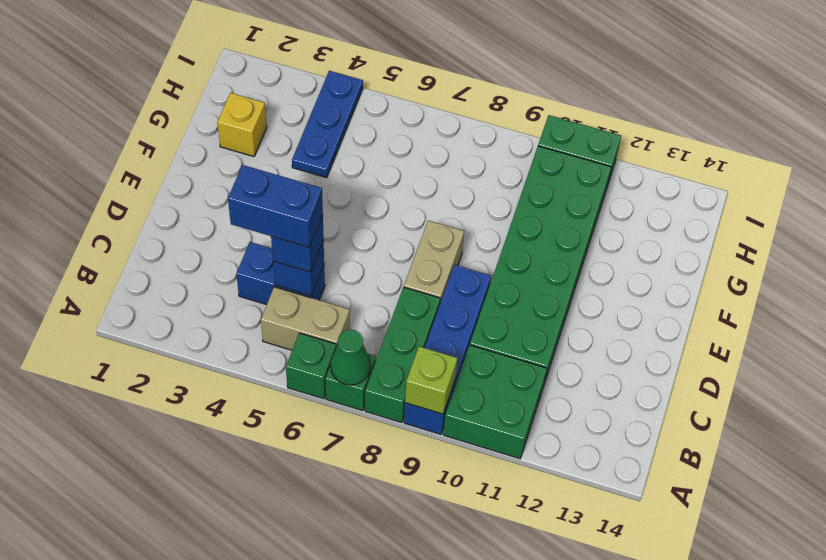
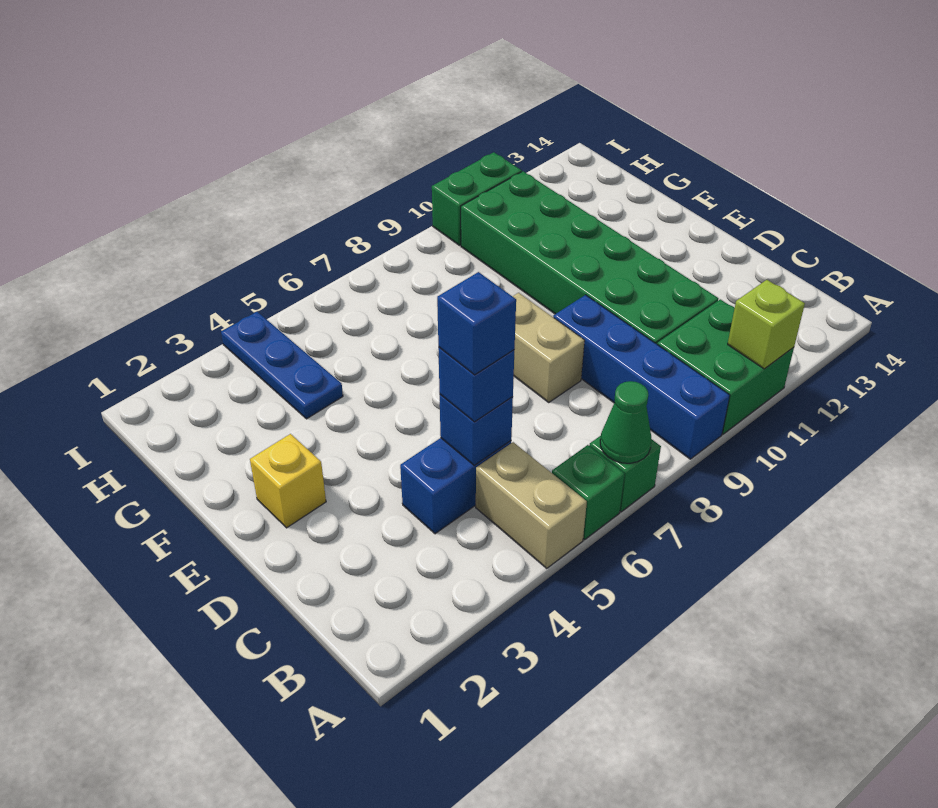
green 1x3 brick [365,287,440,423] -> none
lime 1x1 brick [405,346,458,414] -> lime 1x1 brick moved to [728,280,805,369]
tan 1x2 brick [261,287,350,350] -> tan 1x2 brick turned to [476,442,587,568]
blue 1x2 brick [228,165,323,247] -> blue 1x1 brick [437,272,516,375]
yellow 1x1 brick [217,93,267,157] -> yellow 1x1 brick moved to [250,434,326,528]

